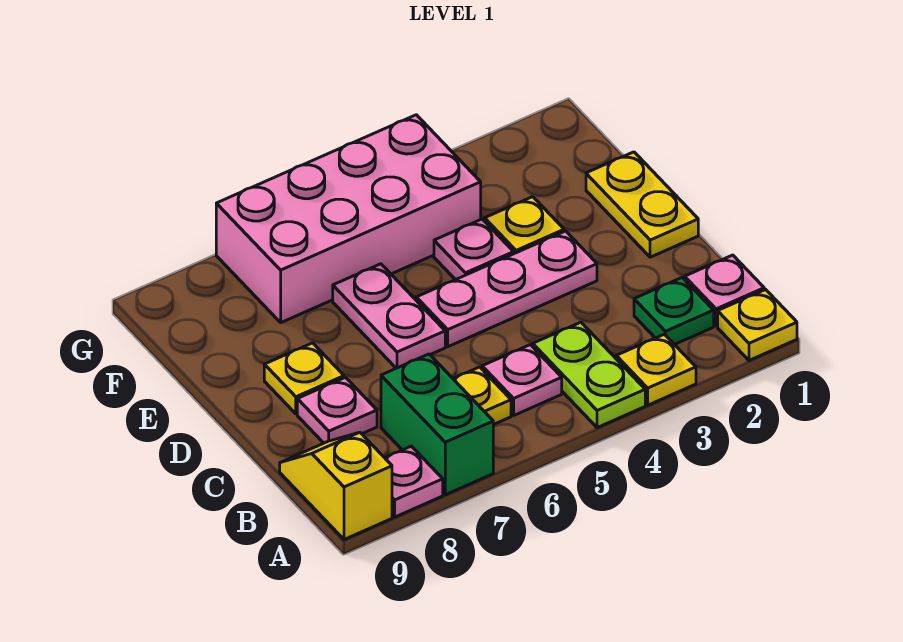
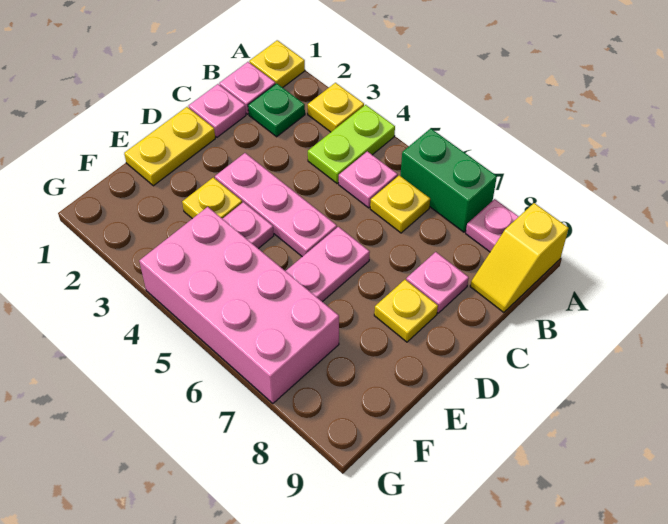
green 1x2 brick [381,354,493,495] -> green 1x2 brick turned to [401,128,497,232]
none -> pink 1x1 plate [189,84,246,137]

